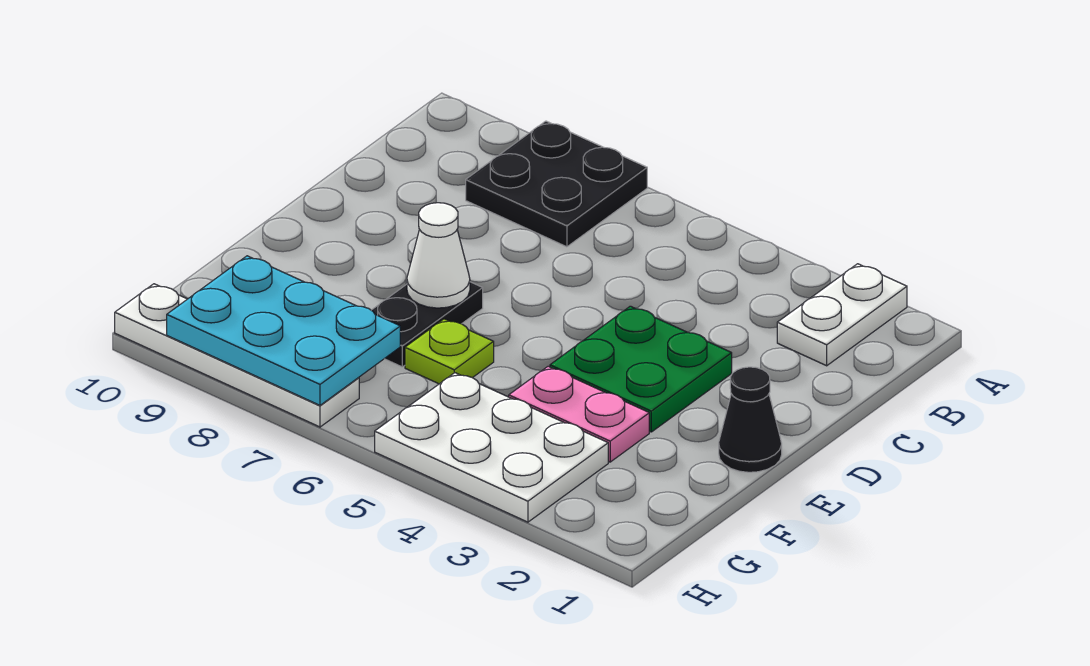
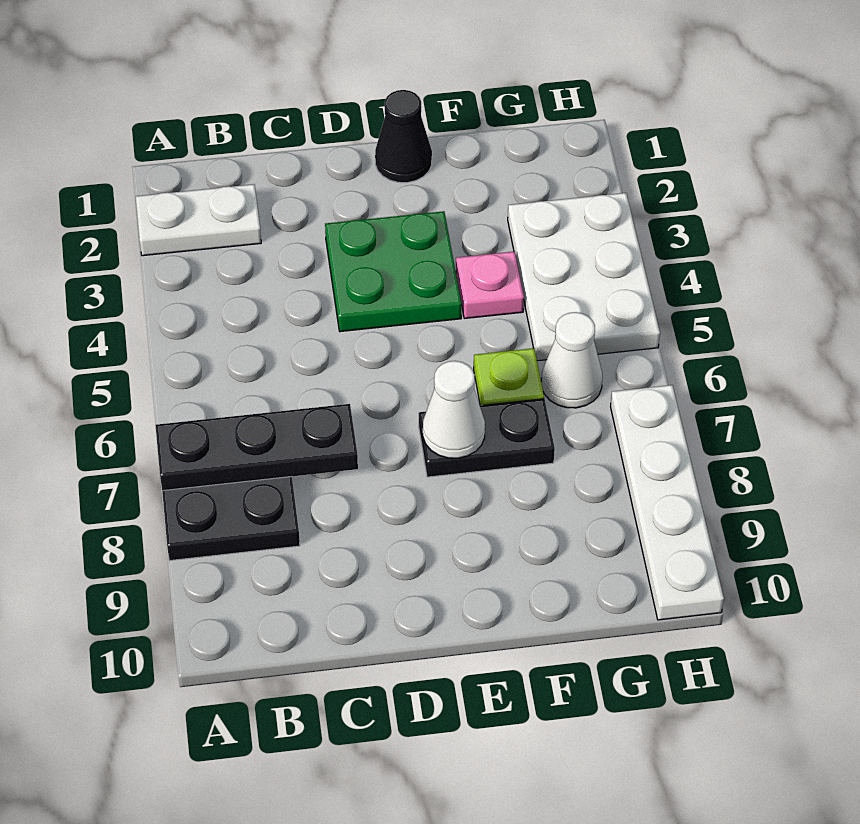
none -> black 1x3 plate [155,404,358,491]
pink 1x2 plate [509,366,649,462] -> pink 1x1 plate [456,252,524,318]
none -> white 1x1 cone [541,312,602,408]
cyan 2x3 plate [167,256,400,405] -> none

